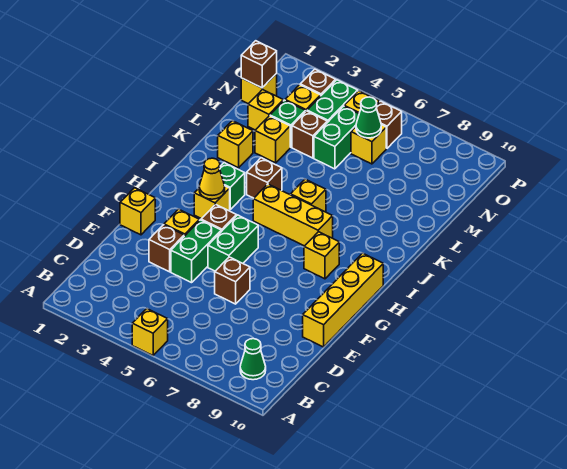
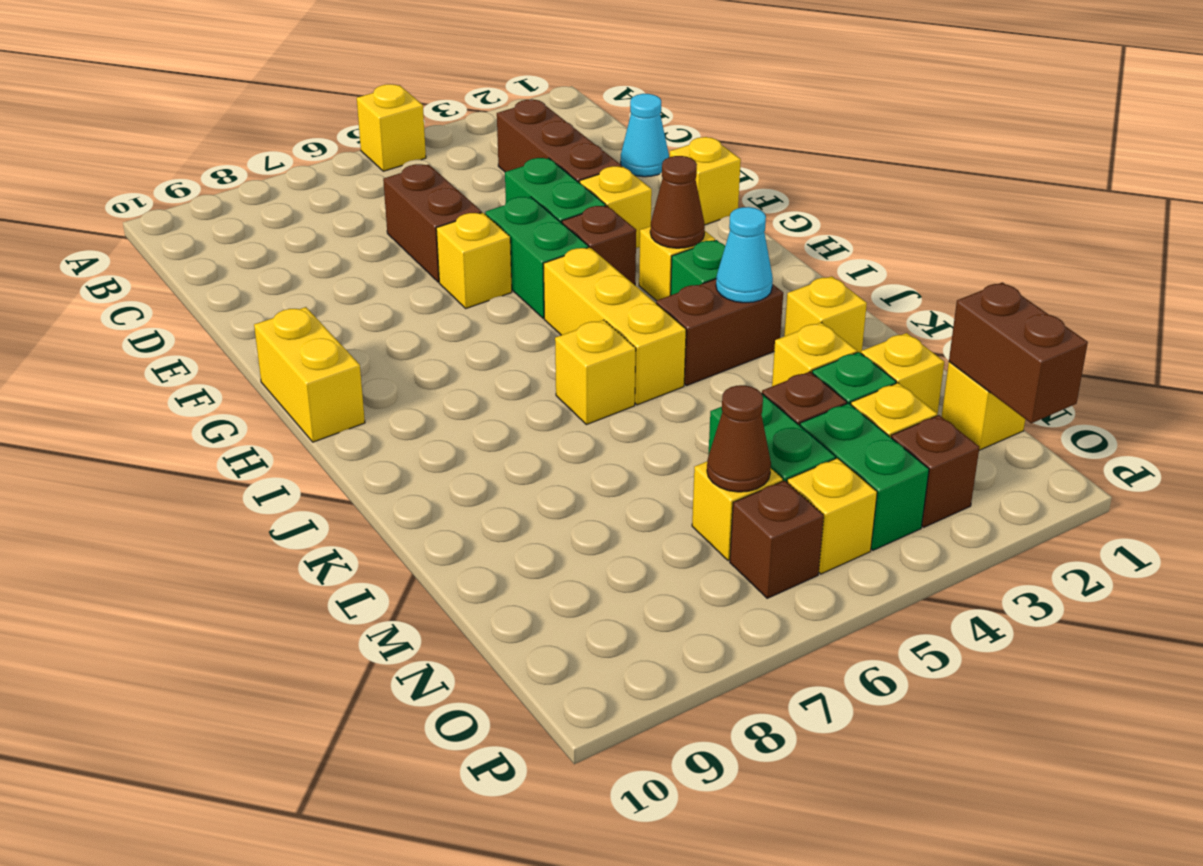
green 1x1 cone [240,339,266,380] -> none
none -> cyan 1x1 cone [621,94,669,177]
brown 1x1 brick [149,225,184,272] -> brown 1x3 brick [497,99,622,183]
brown 1x1 brick [215,257,250,304] -> brown 1x2 brick [383,164,482,282]
yellow 1x4 brick [303,253,383,347] -> yellow 1x2 brick [254,307,365,442]
yellow 1x1 cone [199,158,225,199] -> brown 1x1 cone [650,156,705,248]
yellow 1x1 brick [304,232,339,279] -> yellow 1x1 brick moved to [436,213,512,308]
yellow 1x3 brick [253,184,333,246] -> yellow 1x3 brick turned to [544,247,686,405]
none -> cyan 1x1 cone [716,207,773,303]
brown 1x1 brick [247,158,282,198] -> brown 1x2 brick [656,279,783,386]
brown 1x1 brick [241,41,277,88] -> brown 1x2 brick [949,282,1088,423]
green 1x1 cone [356,97,381,138] -> brown 1x1 cone [707,385,771,492]

